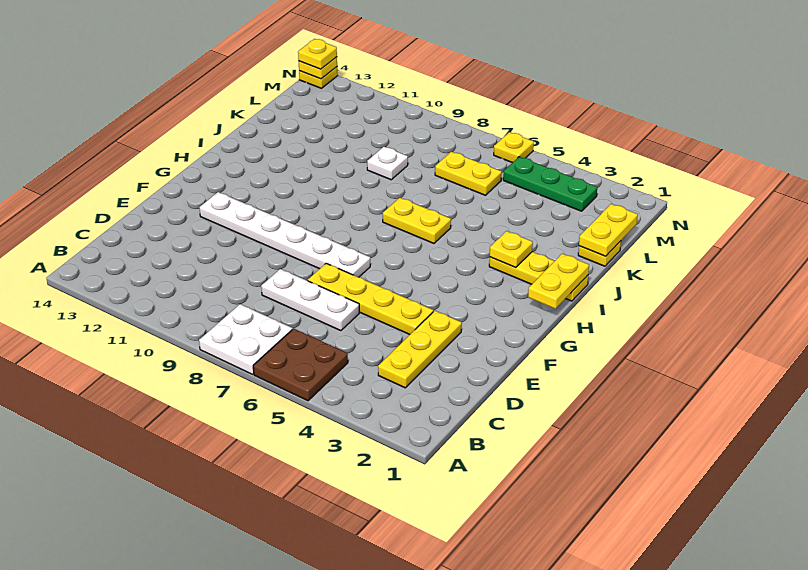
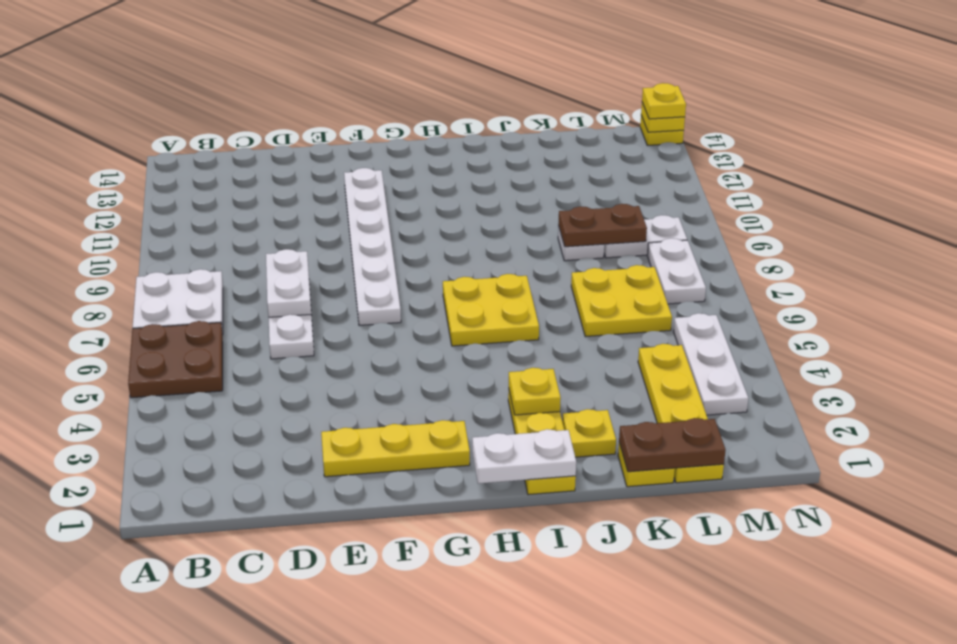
yellow 1x3 plate [378,311,462,388] -> yellow 1x3 plate moved to [321,420,470,477]
none -> white 1x2 plate [266,249,311,317]
yellow 1x4 plate [308,263,433,334] -> yellow 1x4 plate moved to [638,344,724,483]
yellow 1x2 plate [528,254,589,309] -> white 1x2 plate [472,429,576,484]
yellow 1x2 plate [383,198,451,243] -> yellow 2x2 plate [443,274,539,346]
yellow 1x2 plate [579,204,638,256] -> brown 1x2 plate [619,418,726,472]
none -> brown 1x2 plate [558,204,647,247]
yellow 1x2 plate [435,152,502,195] -> yellow 2x2 plate [571,265,672,337]
none -> white 1x2 plate [604,215,687,258]
green 1x3 plate [503,157,597,211] -> white 1x3 plate [673,313,748,415]
none -> white 1x2 plate [647,238,706,304]
yellow 1x1 plate [494,132,534,163] -> yellow 1x1 plate moved to [562,409,616,457]

